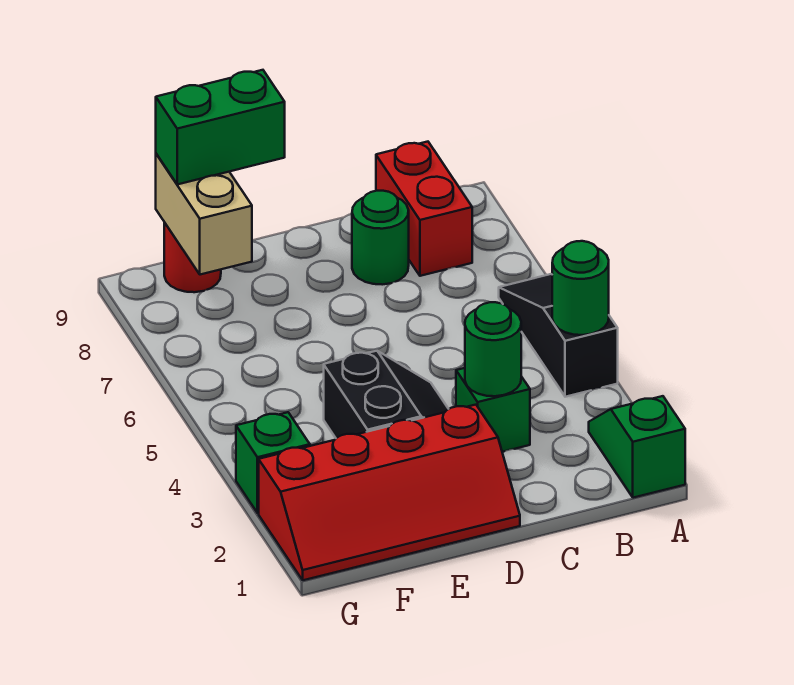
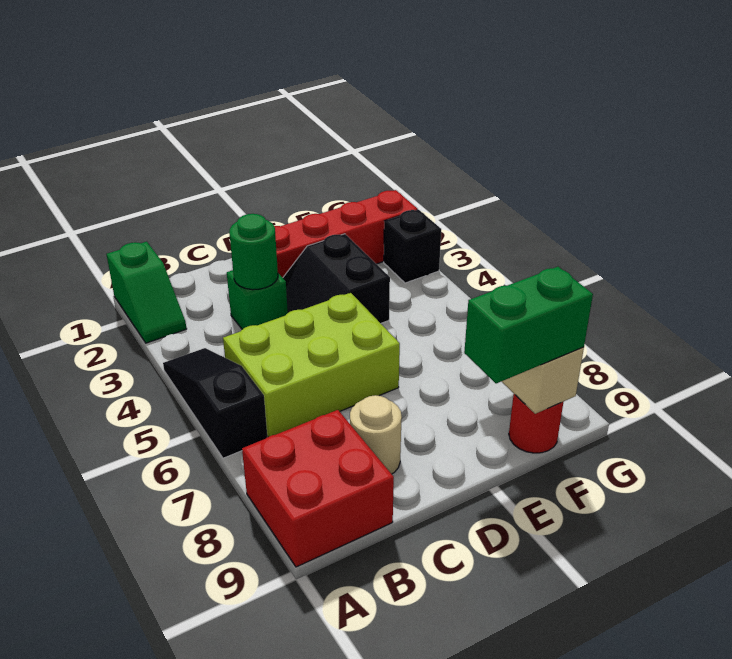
black 1x3 slope [499,274,618,397] -> black 1x3 slope turned to [163,348,267,458]
green 1x1 round brick [552,241,609,335] -> none
none -> lime 2x3 brick [223,293,400,437]
red 1x2 brick [376,142,472,276] -> red 2x2 brick [242,410,394,567]
green 1x1 round brick [352,191,409,285] -> tan 1x1 round brick [350,395,402,474]
green 1x1 brick [236,412,310,513] -> black 1x1 brick [384,210,441,283]

